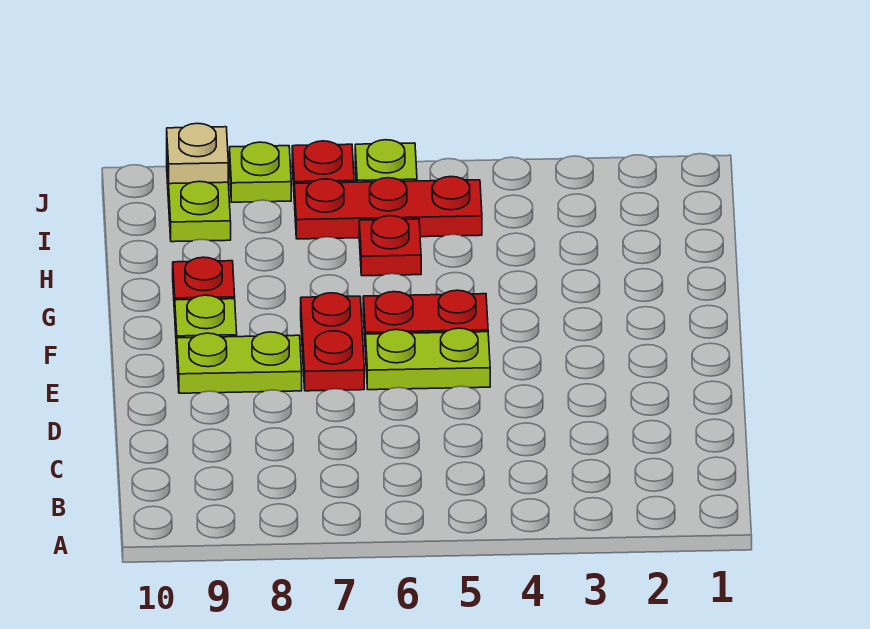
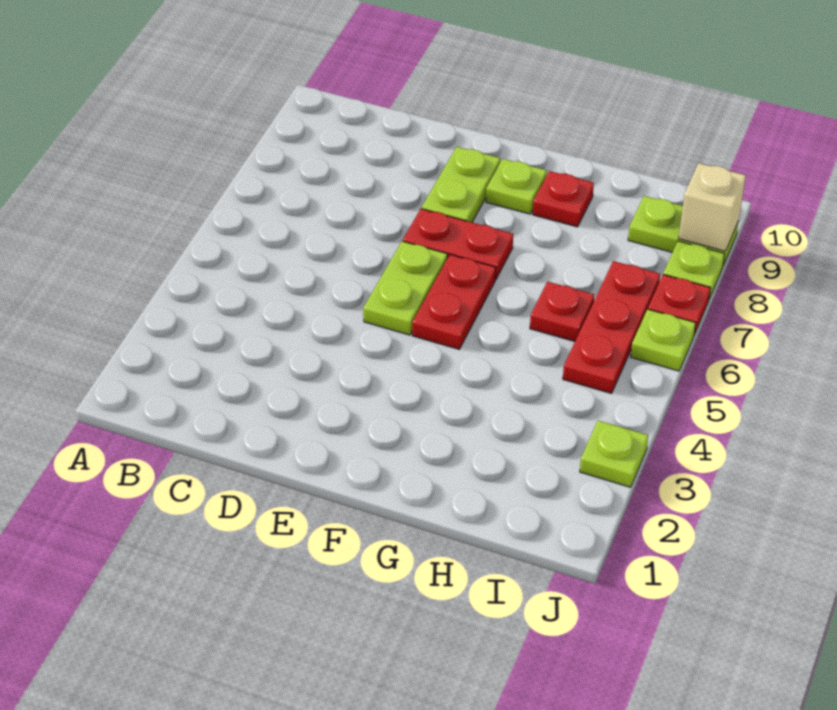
none -> lime 1x1 plate [580,421,648,487]
tan 1x1 plate [167,123,228,184] -> tan 1x1 brick [678,163,746,251]

